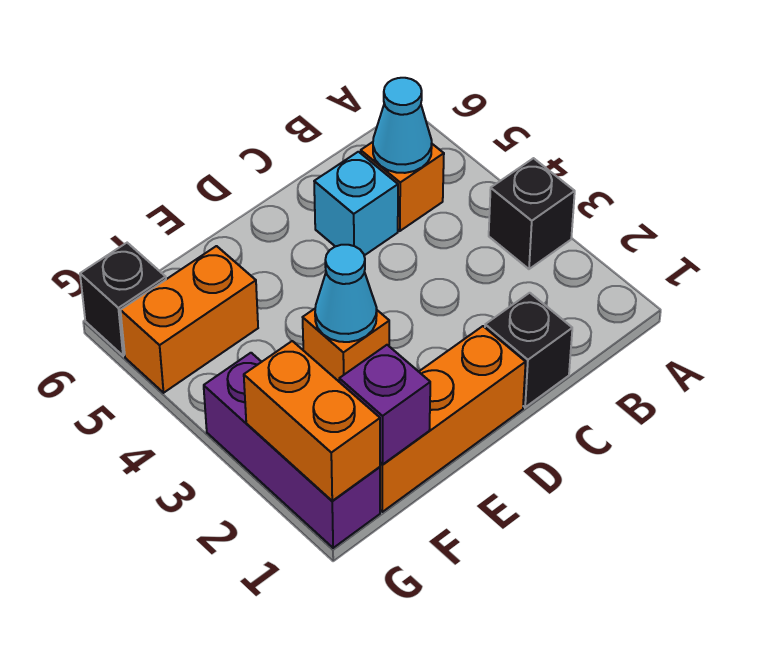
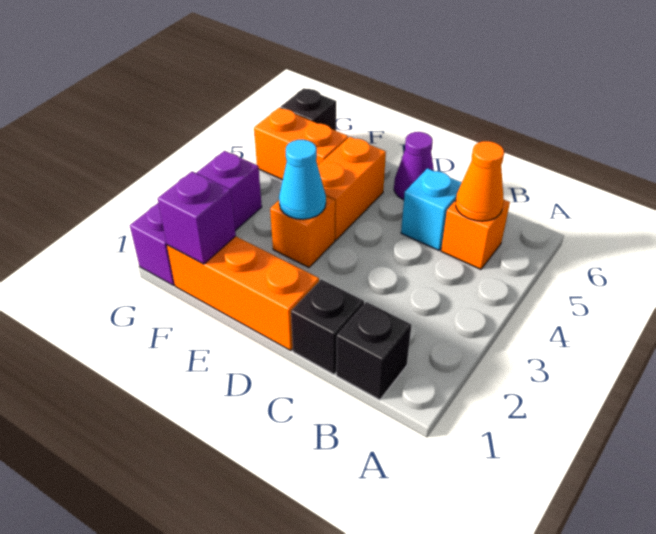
black 1x1 brick [489,158,575,269] -> black 1x1 brick moved to [336,302,411,400]
cyan 1x1 cone [373,78,432,173] -> orange 1x1 cone [456,141,504,221]
none -> purple 1x1 cone [394,132,434,200]
orange 1x2 brick [244,341,380,501] -> orange 1x2 brick moved to [318,137,386,240]

